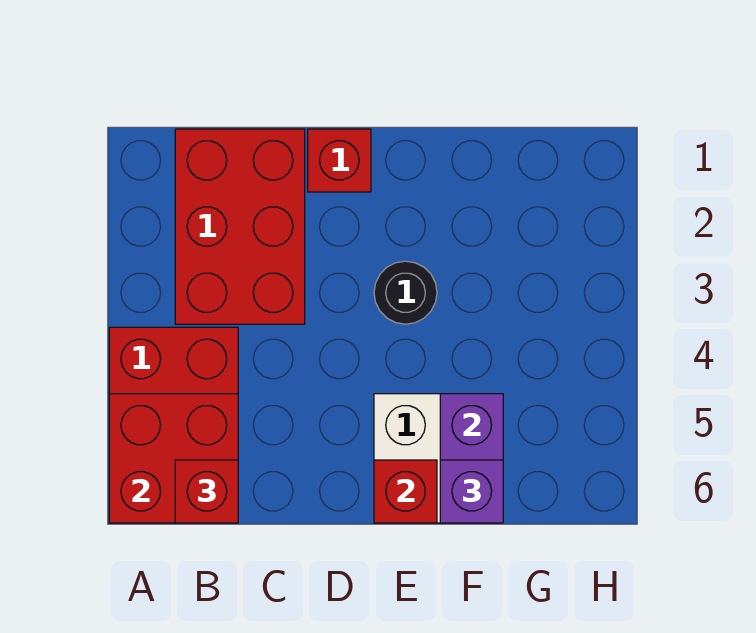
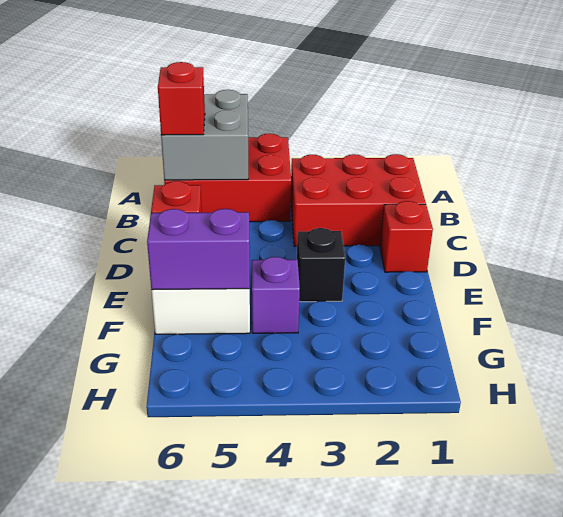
red 2x2 brick [109,394,238,523] -> grey 2x2 brick [161,90,248,180]
black 1x1 round brick [374,261,437,324] -> black 1x1 brick [297,228,345,302]
purple 1x1 brick [440,460,503,523] -> purple 1x1 brick moved to [252,257,300,333]

